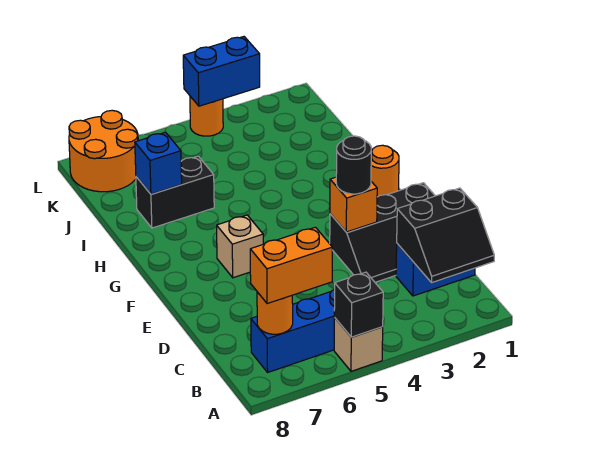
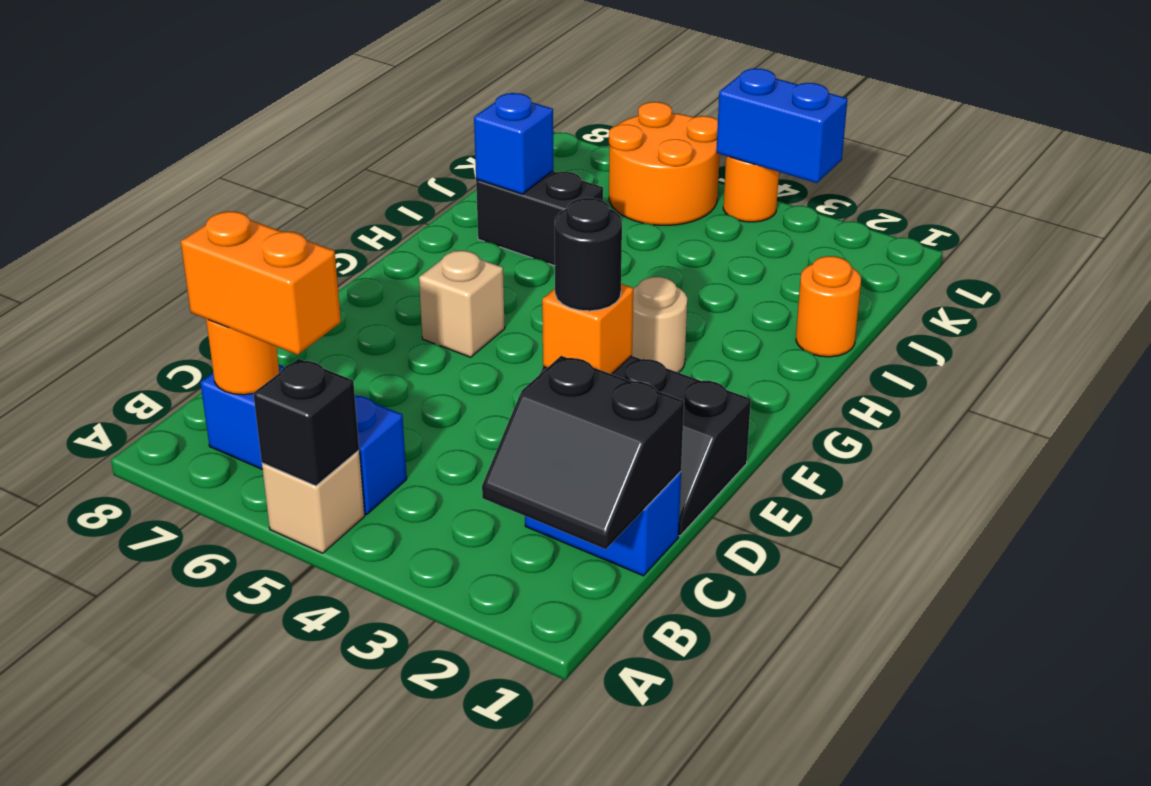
orange 1x1 round brick [371,145,399,197] -> orange 1x1 round brick moved to [796,256,861,357]
none -> tan 1x1 round brick [632,277,687,373]
orange 2x2 round brick [69,110,138,192] -> orange 2x2 round brick moved to [609,102,720,225]

